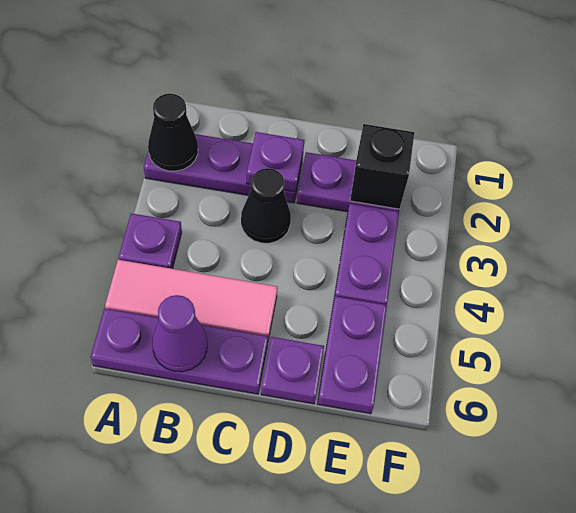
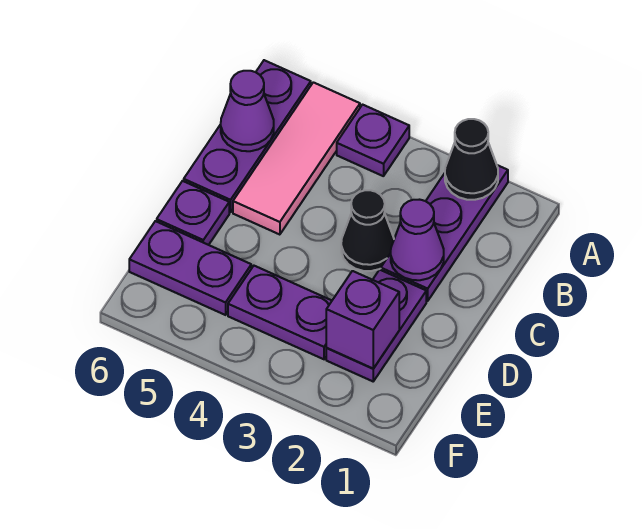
purple 1x1 plate [246,132,304,192] -> purple 1x1 cone [391,200,444,280]
black 1x1 brick [350,124,414,209] -> purple 1x1 brick [326,271,399,369]

